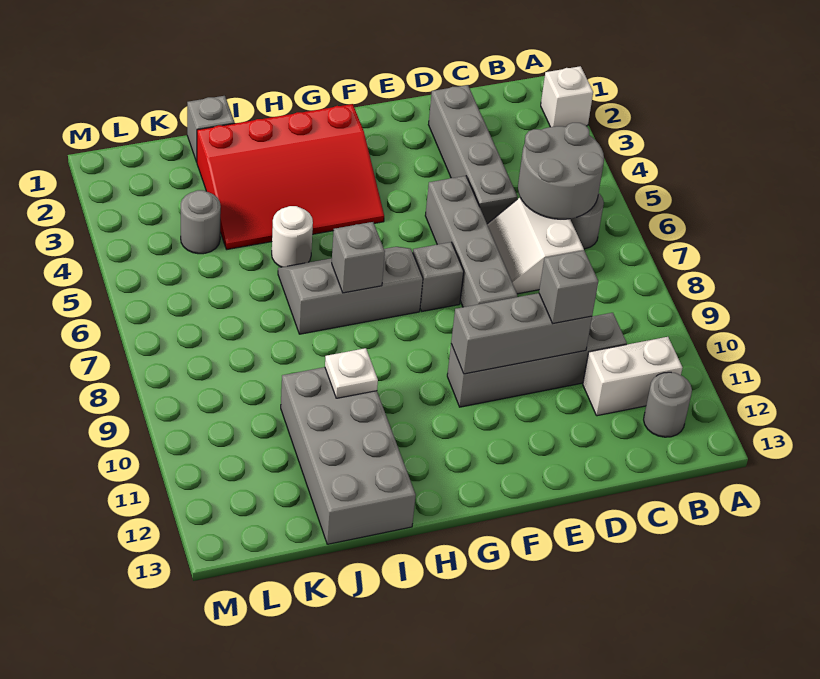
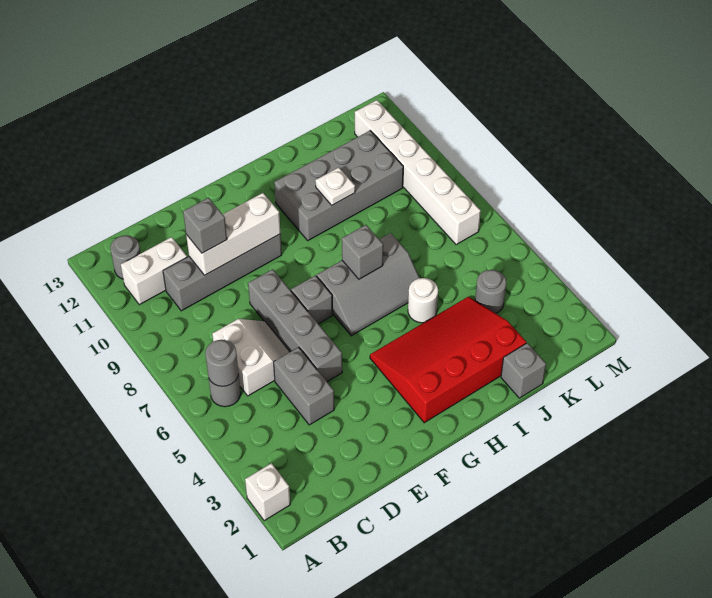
grey 2x2 round brick [518,123,604,219] -> grey 1x1 round brick [205,340,239,386]
grey 1x4 brick [428,85,518,224] -> grey 1x2 brick [274,347,334,425]
grey 1x3 brick [451,293,592,374] -> white 1x3 brick [186,193,280,275]
grey 2x4 brick [281,367,416,544] -> grey 2x4 brick turned to [274,131,403,241]
none -> white 1x6 brick [355,100,481,245]

